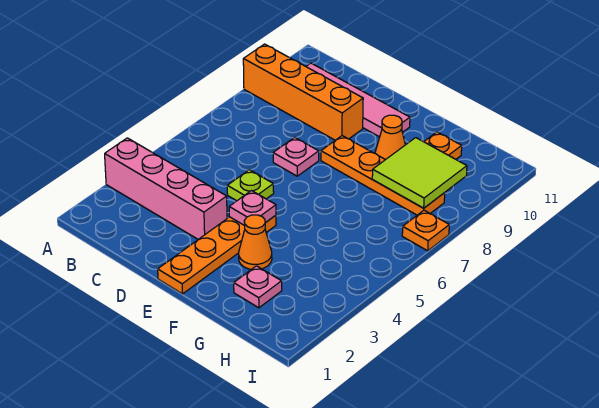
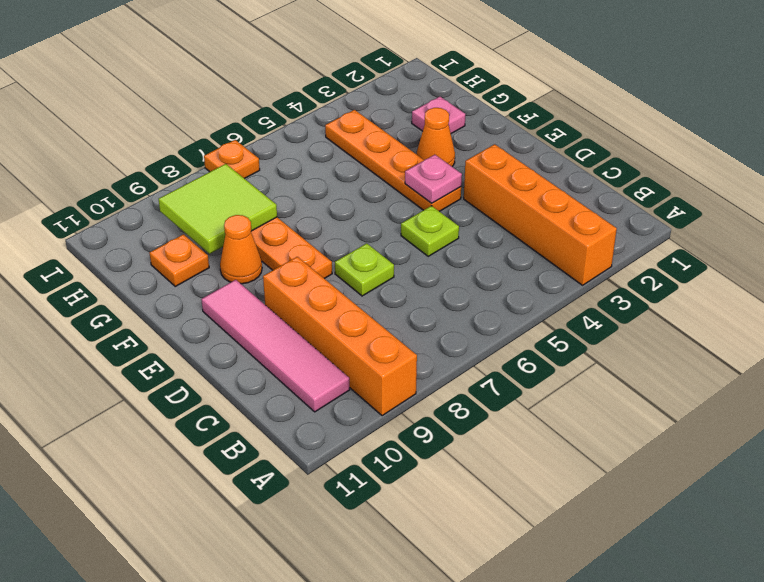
pink 1x4 brick [105,138,227,239] -> orange 1x4 brick [464,144,617,285]
pink 1x1 plate [273,137,319,176] -> lime 1x1 plate [335,243,394,296]
orange 1x4 plate [158,215,276,294] -> orange 1x4 plate turned to [325,110,461,211]

